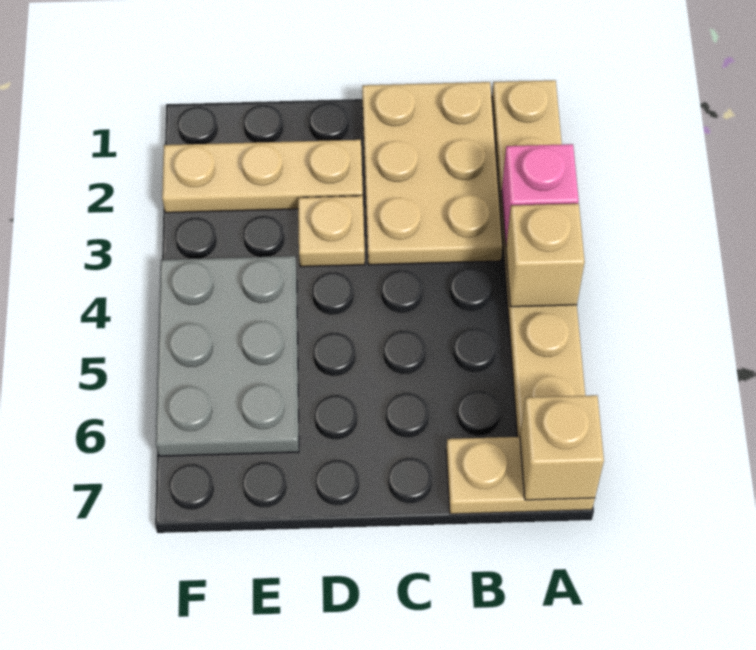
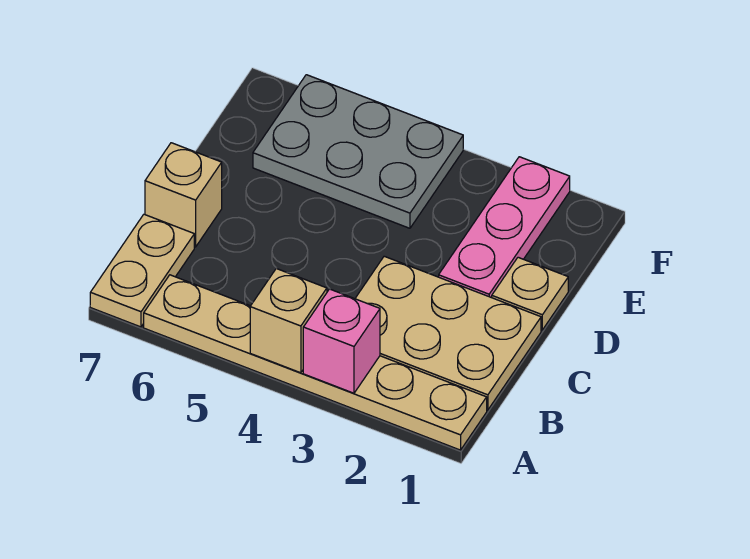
tan 1x1 brick [520,395,604,500] -> tan 1x1 brick moved to [145,143,222,247]
tan 1x3 plate [162,140,363,213] -> pink 1x3 plate [439,157,570,298]
tan 1x1 plate [298,196,365,267] -> tan 1x1 plate moved to [492,257,568,330]

